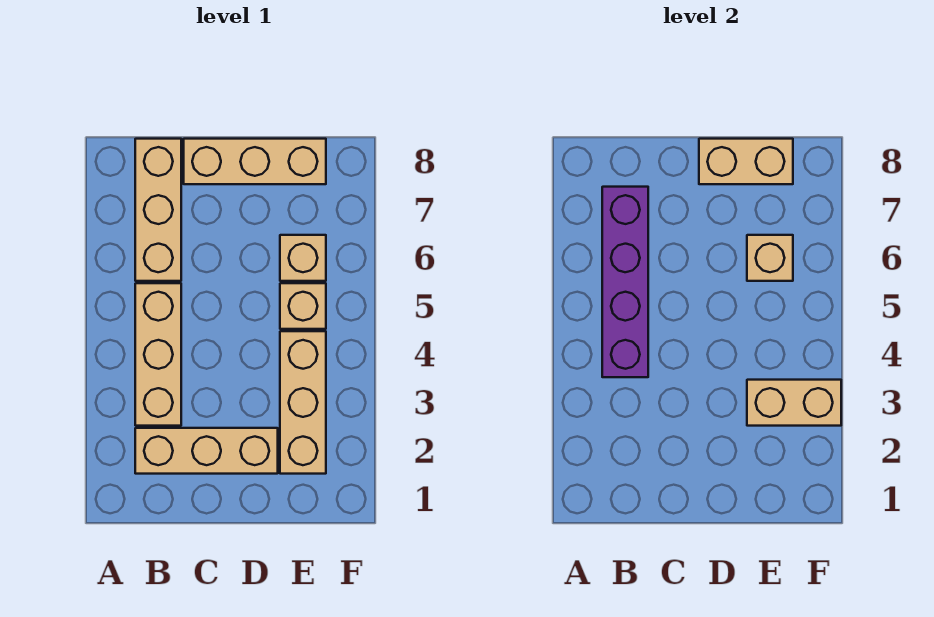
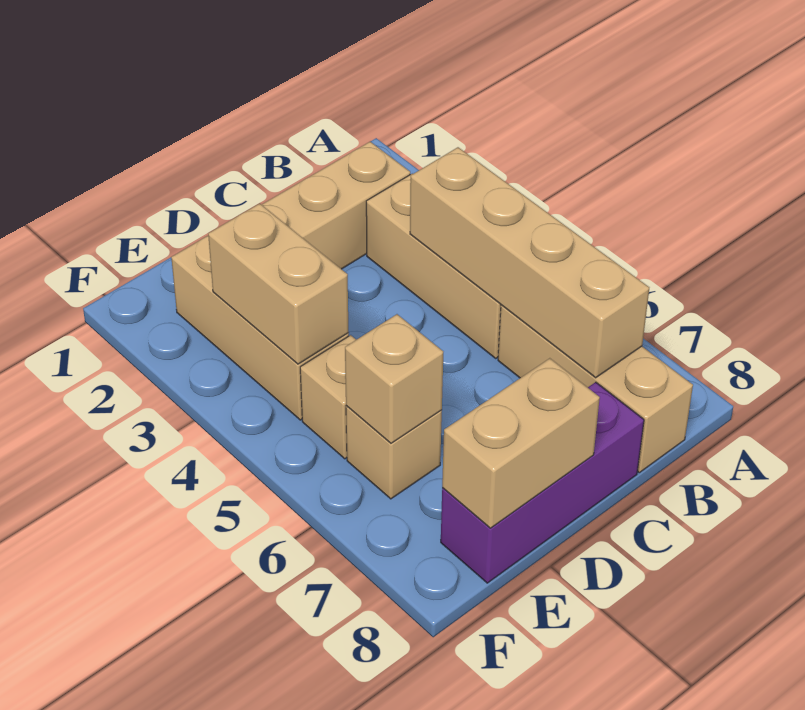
purple 1x4 brick [602,187,648,377] -> tan 1x4 brick [410,147,649,378]
tan 1x3 brick [184,139,326,184] -> purple 1x3 brick [441,382,644,583]
tan 1x2 brick [747,380,841,426] -> tan 1x2 brick turned to [208,203,348,364]

